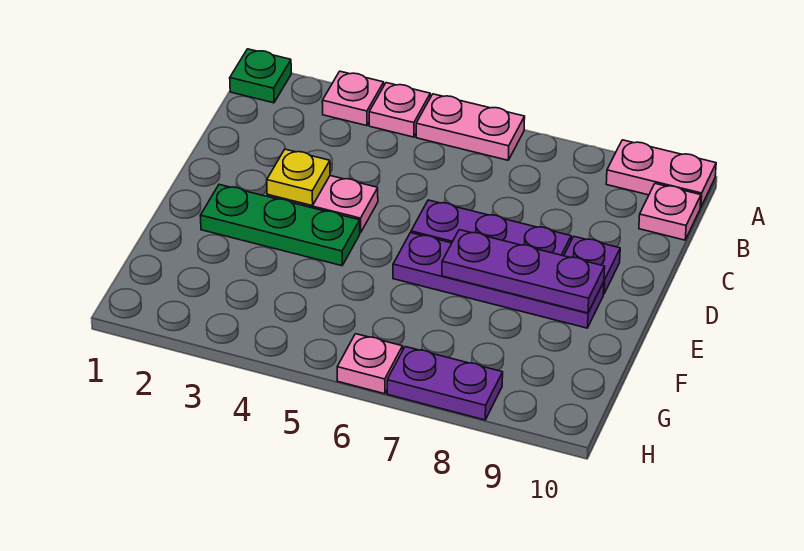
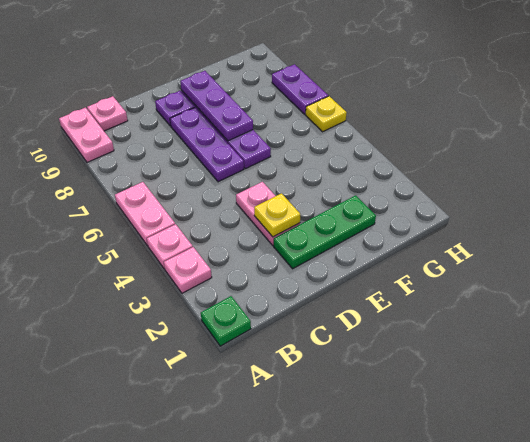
green 1x3 plate [200,185,360,266] -> green 1x3 plate turned to [274,195,376,269]
pink 1x1 plate [337,334,403,394] -> yellow 1x1 plate [306,96,347,132]

